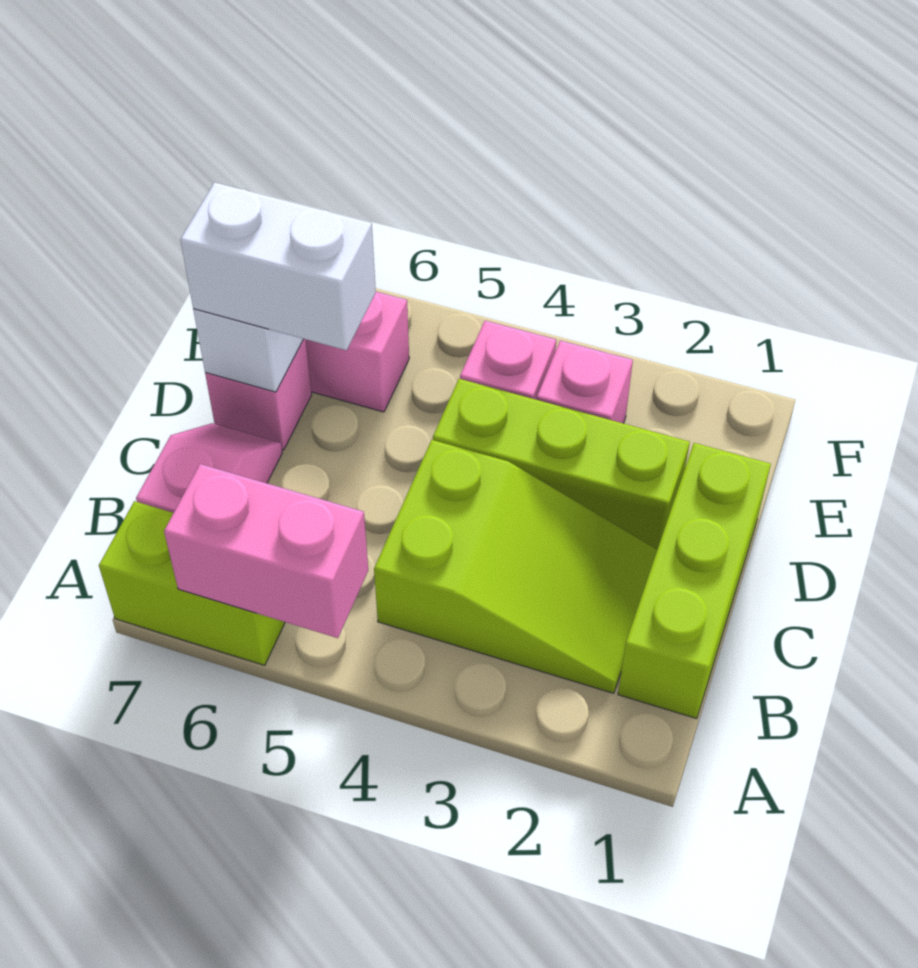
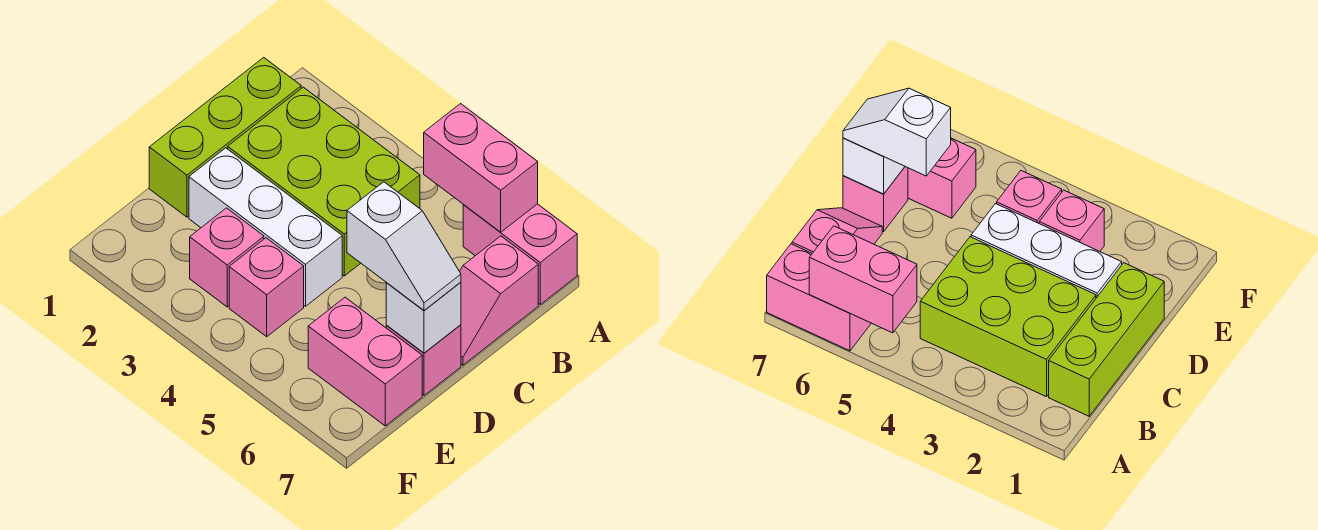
lime 1x2 brick [99,501,285,665] -> pink 1x2 brick [463,204,577,304]
lime 2x3 slope [374,440,657,693] -> lime 2x3 brick [228,87,420,276]
lime 1x3 brick [433,379,690,549] -> white 1x3 brick [189,148,342,306]
white 1x2 brick [180,182,376,350] -> white 1x2 slope [347,182,461,310]

